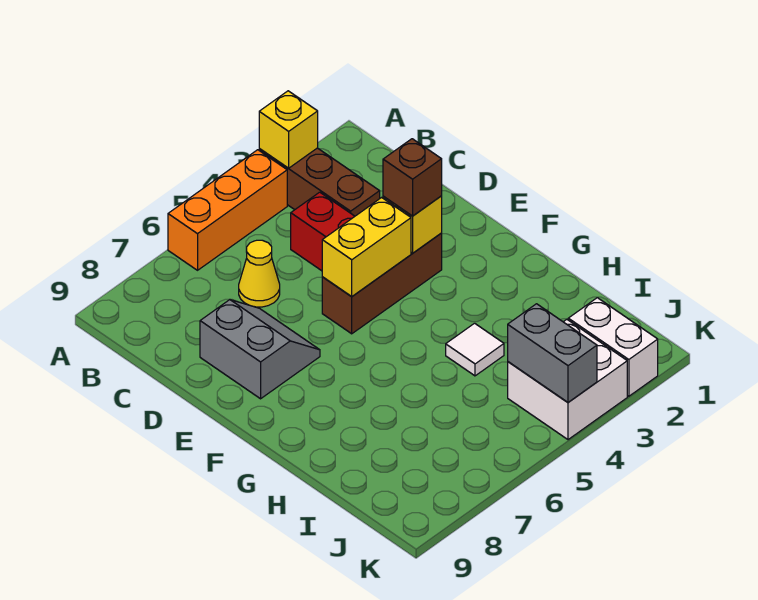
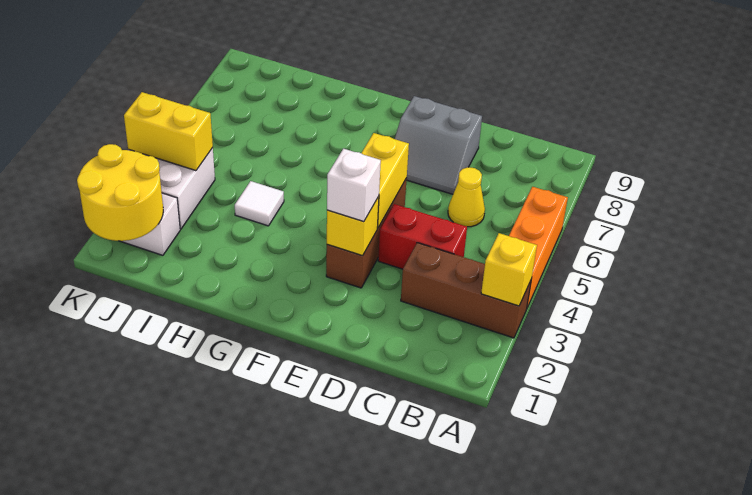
brown 1x1 brick [383,139,442,216] -> white 1x1 brick [327,149,381,222]
none -> yellow 2x2 round brick [77,144,163,241]
grey 1x2 brick [508,304,597,402] -> yellow 1x2 brick [124,92,213,171]

